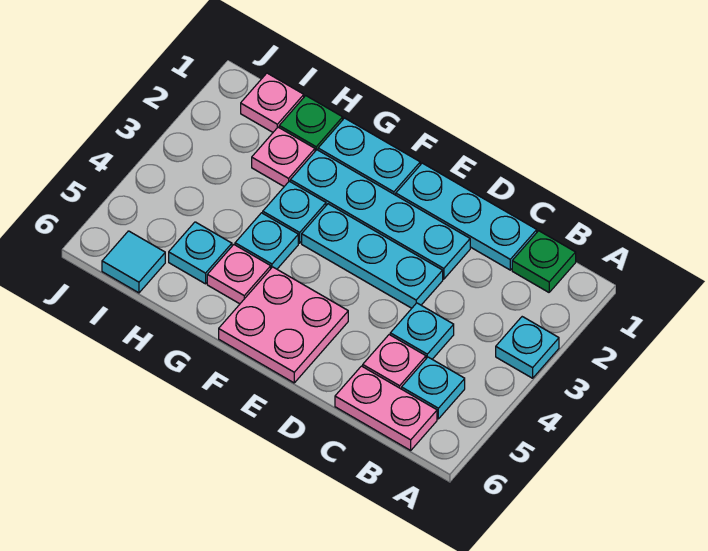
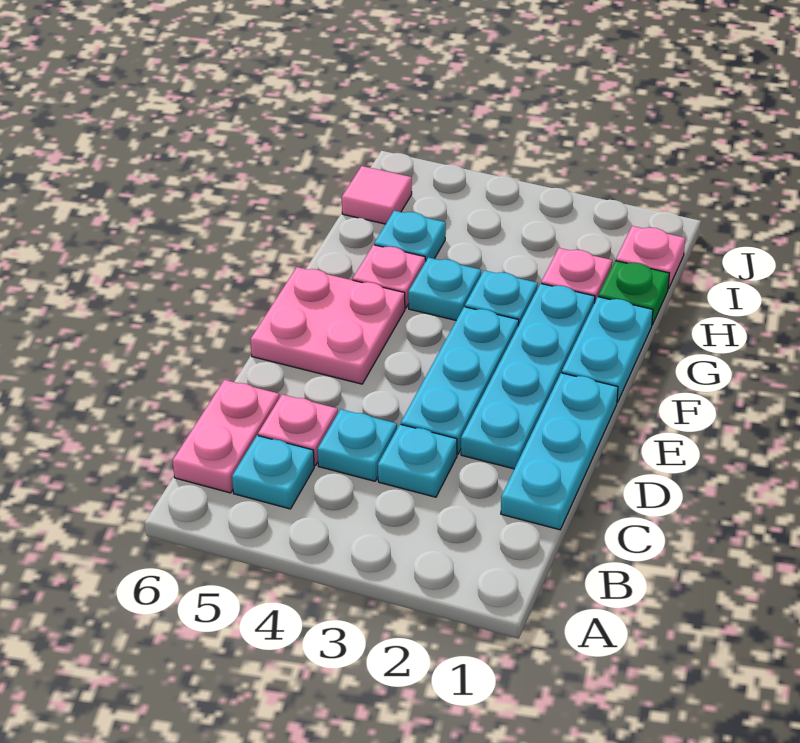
cyan 1x1 plate [496,317,559,378] -> cyan 1x1 plate moved to [378,424,457,497]
green 1x1 plate [512,231,576,292] -> none
cyan 1x1 tile [102,231,165,293] -> pink 1x1 tile [342,166,412,224]

